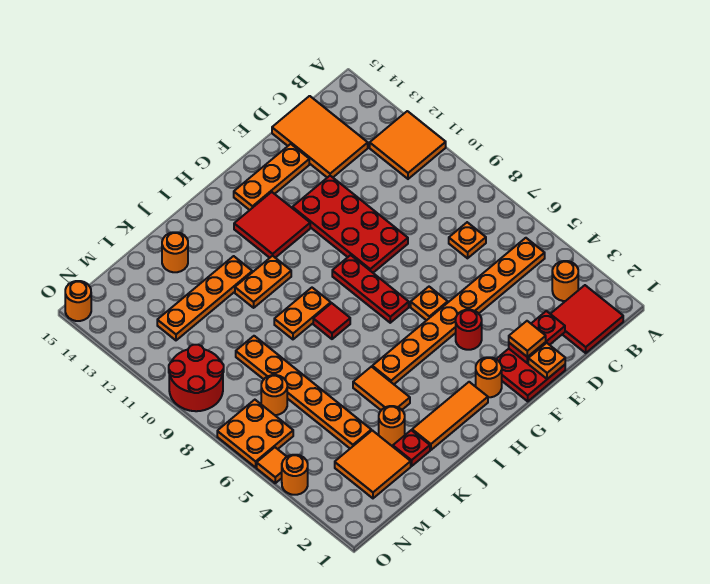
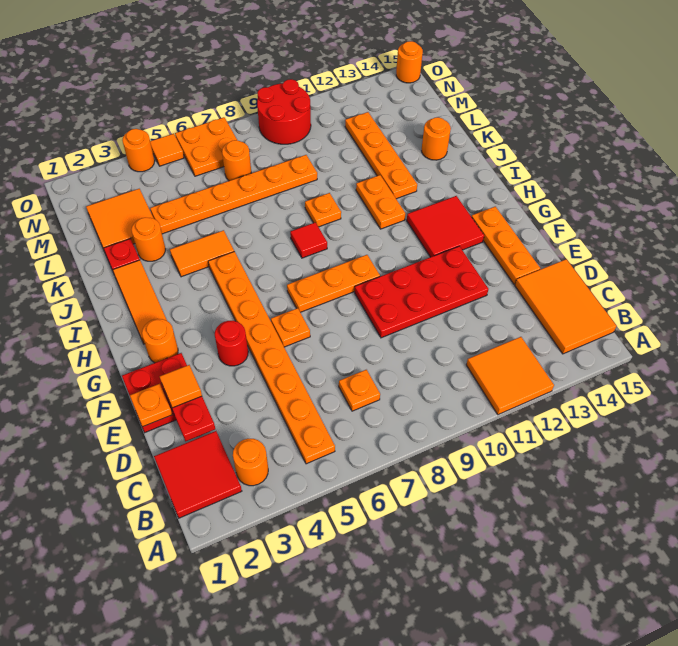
orange 2x3 tile [272,96,368,178] -> orange 2x3 tile turned to [515,259,616,354]
red 1x3 plate [332,255,409,323] -> orange 1x3 plate [287,255,380,312]
orange 1x2 plate [274,288,331,339] -> orange 1x1 plate [305,193,341,227]

